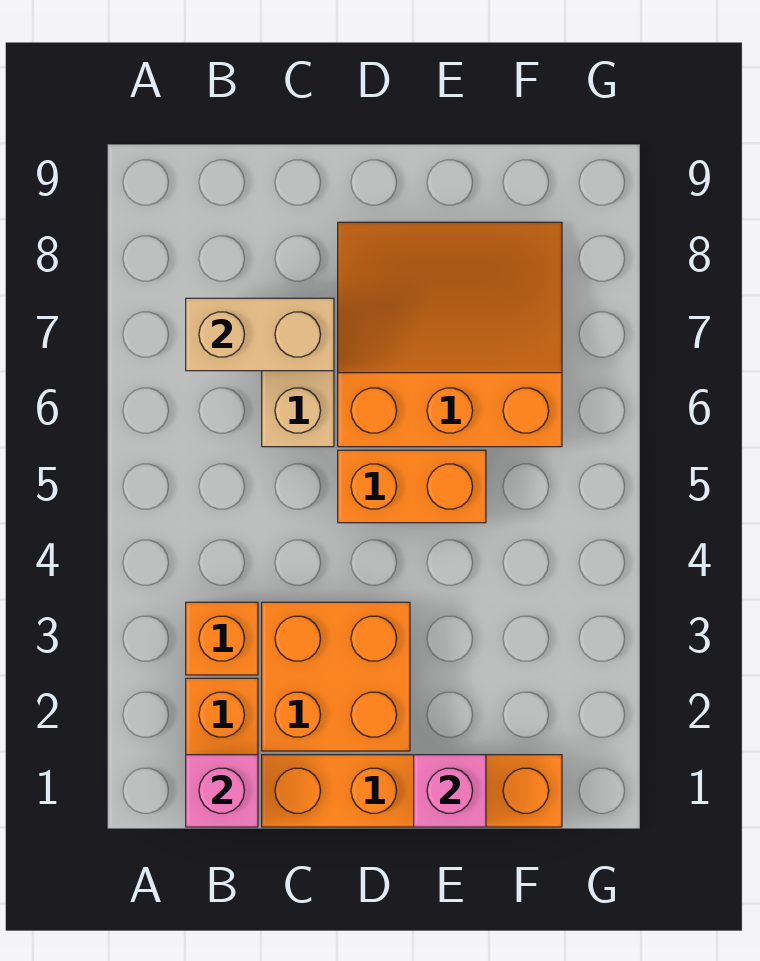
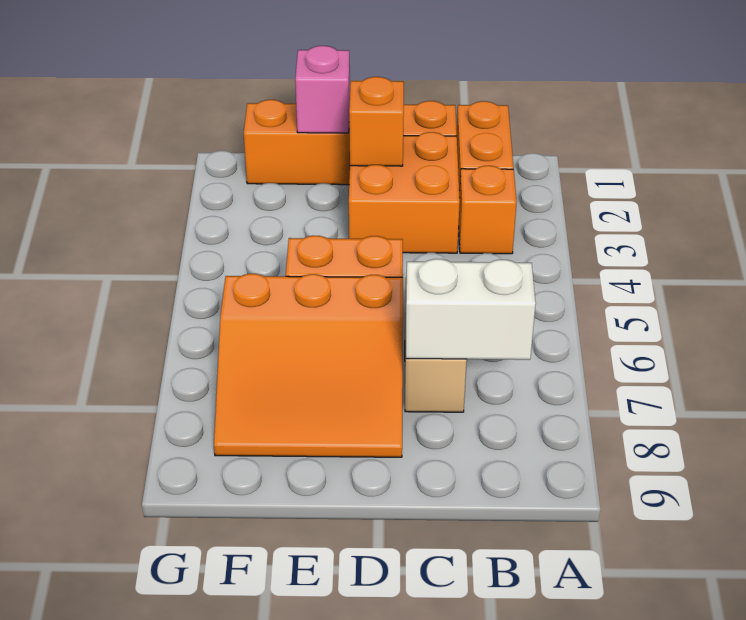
pink 1x1 brick [186,755,258,827] -> none
tan 1x2 brick [186,298,334,371] -> white 1x2 brick [406,259,536,360]
none -> orange 1x1 brick [349,77,404,166]

